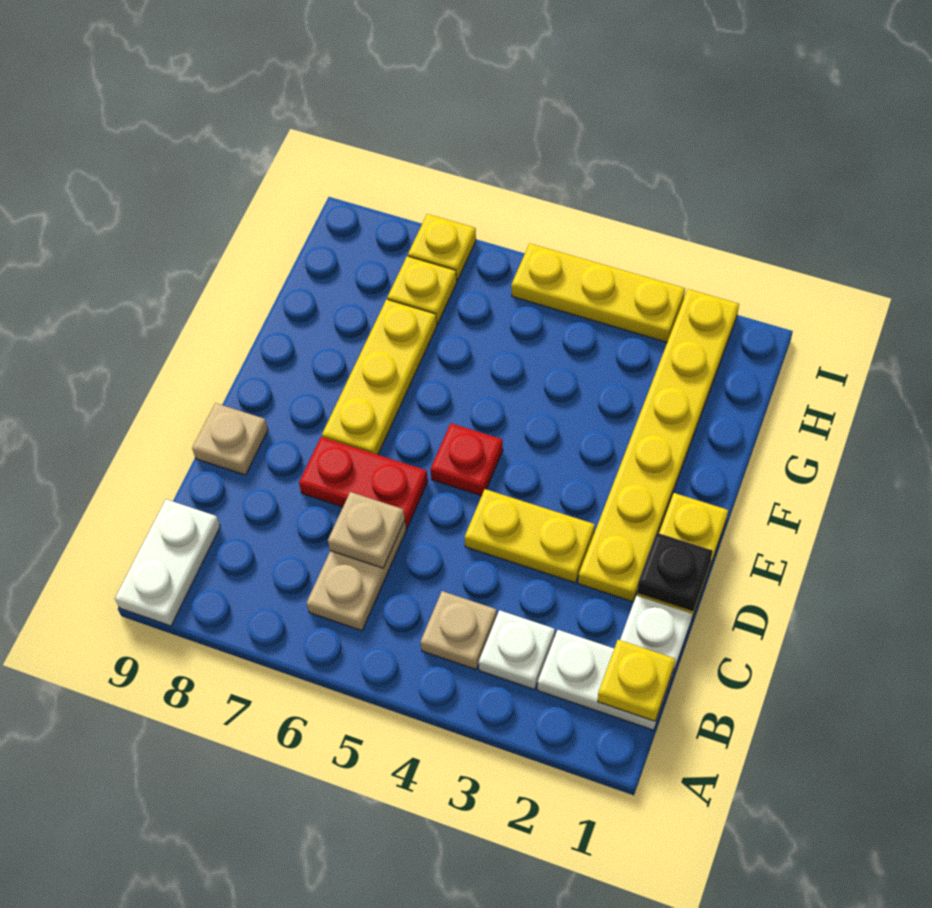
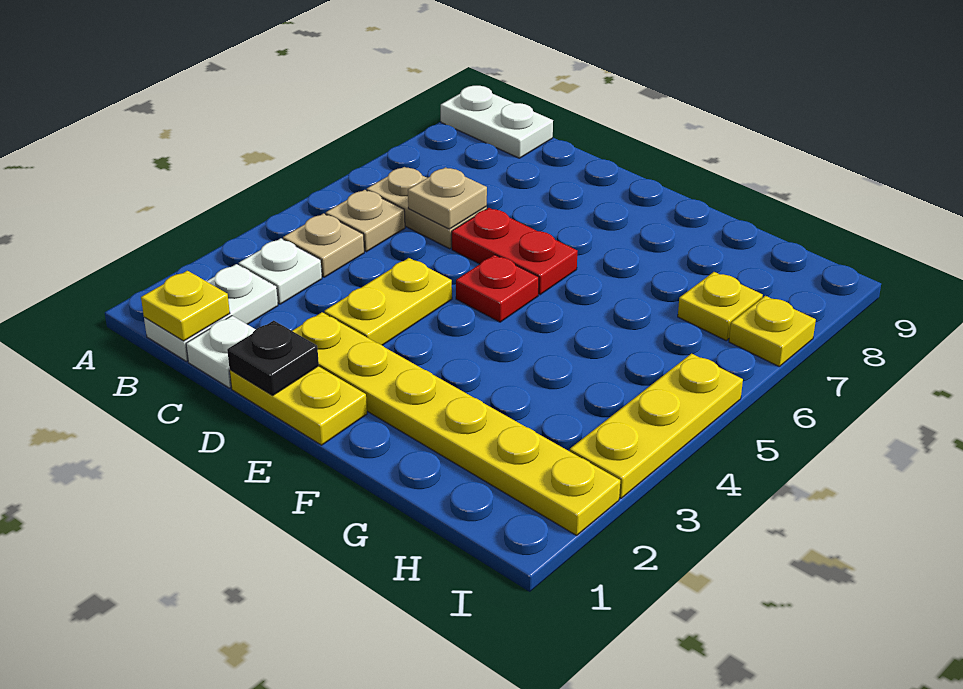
red 1x2 plate [299,437,428,528] -> red 1x2 plate turned to [452,208,577,295]
tan 1x1 plate [192,403,268,475] -> tan 1x1 plate moved to [326,190,405,252]
yellow 1x3 plate [322,299,437,455] -> none

